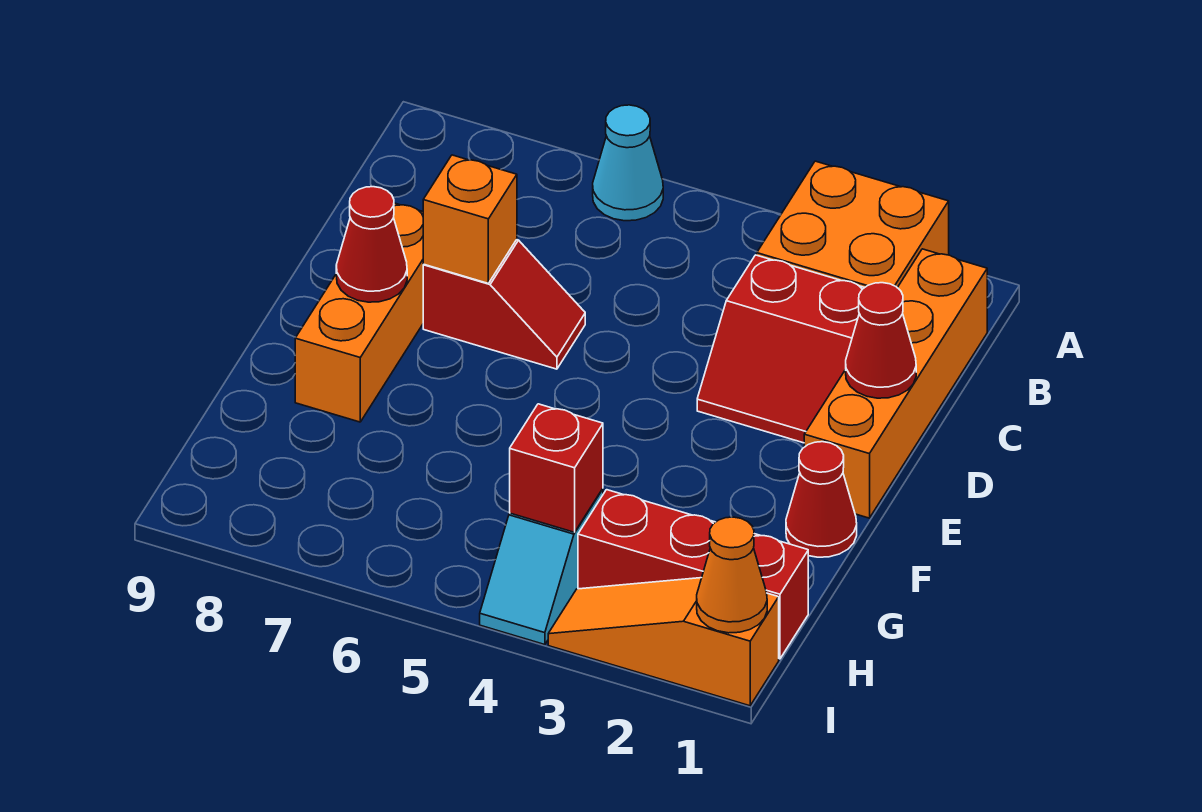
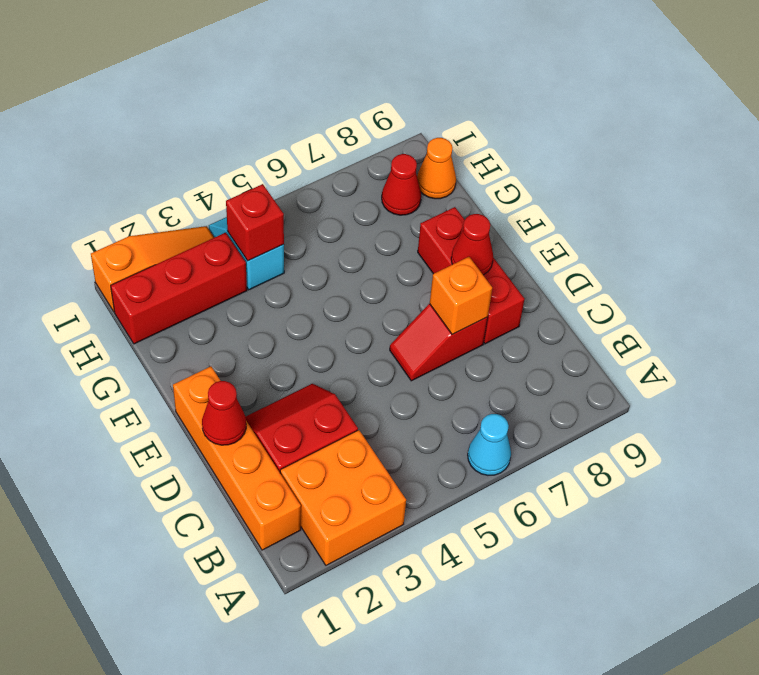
orange 1x3 brick [295,203,424,422] -> red 1x3 brick [418,207,525,344]
red 1x1 cone [786,442,857,557] -> red 1x1 cone moved to [382,154,421,215]
orange 1x1 cone [697,517,767,633] -> orange 1x1 cone moved to [417,138,456,199]

